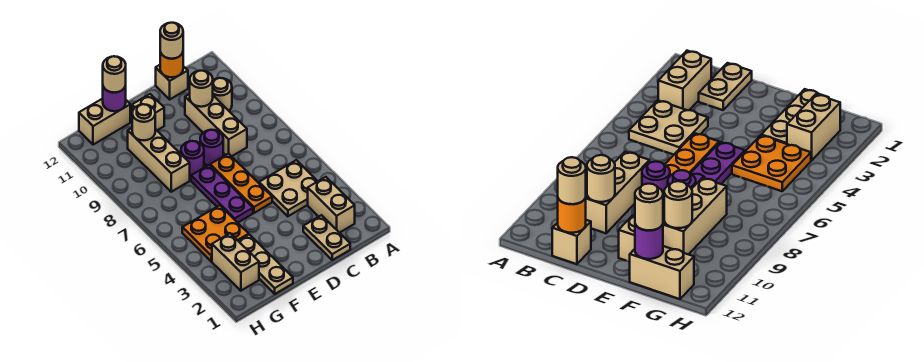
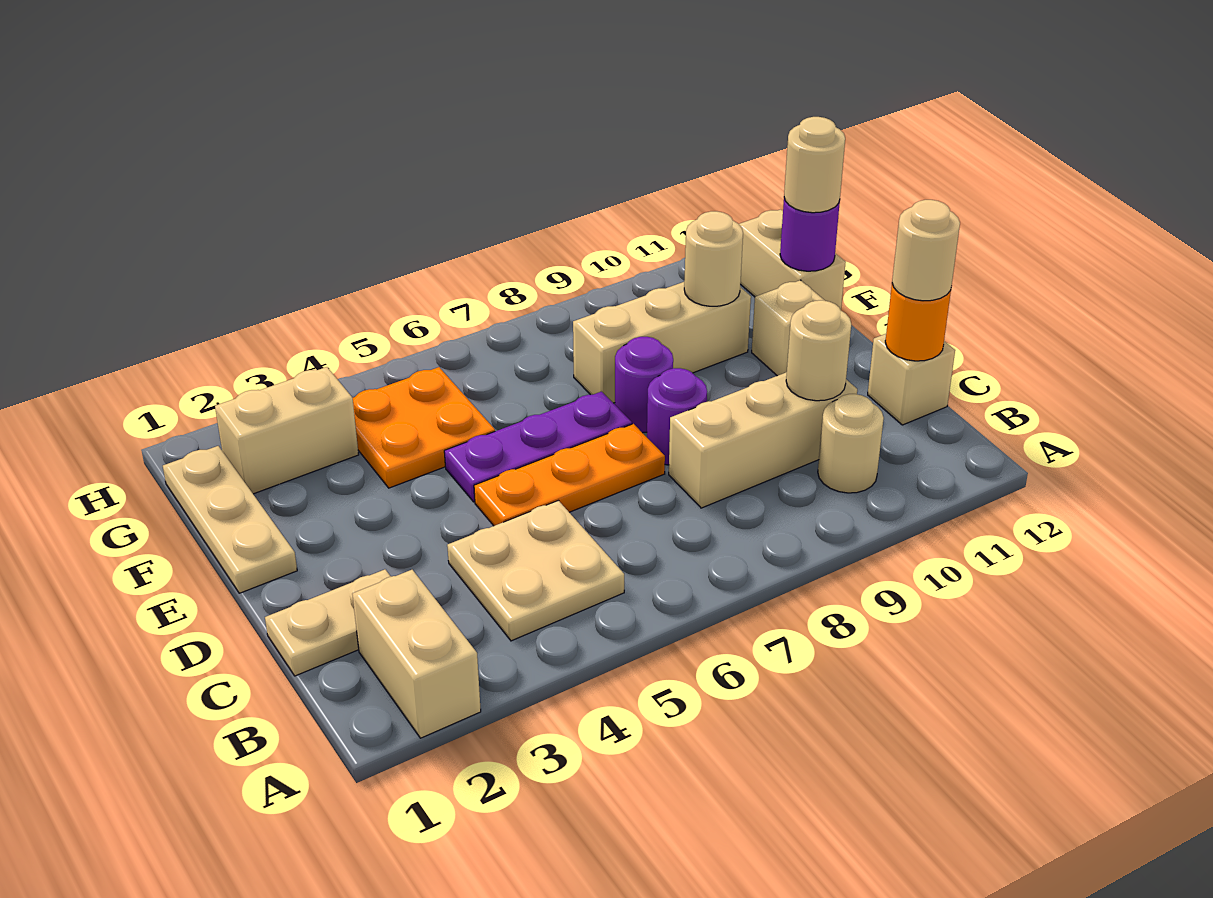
tan 1x2 brick [308,177,355,233] -> tan 1x2 brick turned to [352,570,481,738]
tan 1x3 plate [239,234,293,294] -> tan 1x3 plate turned to [163,446,297,593]

